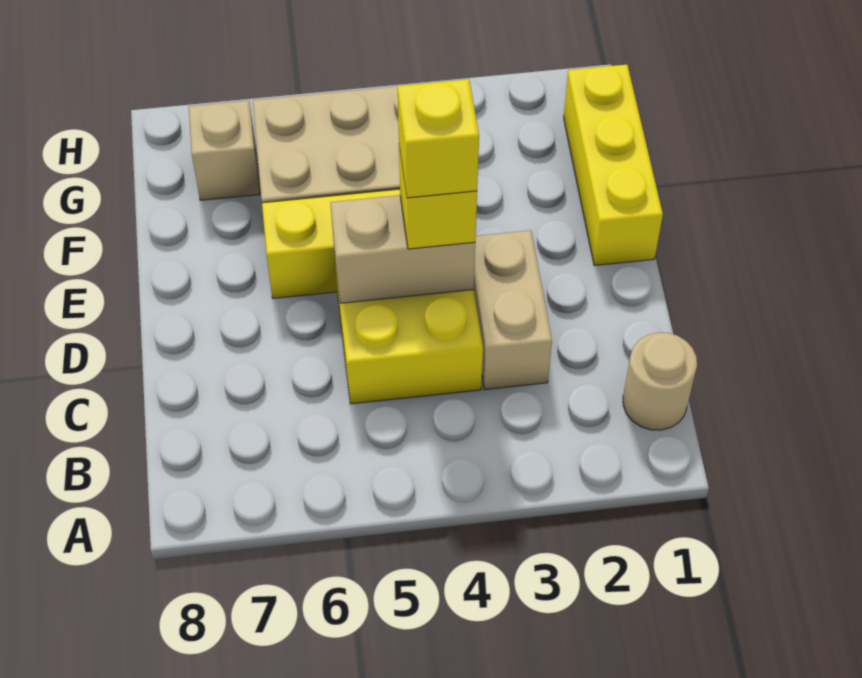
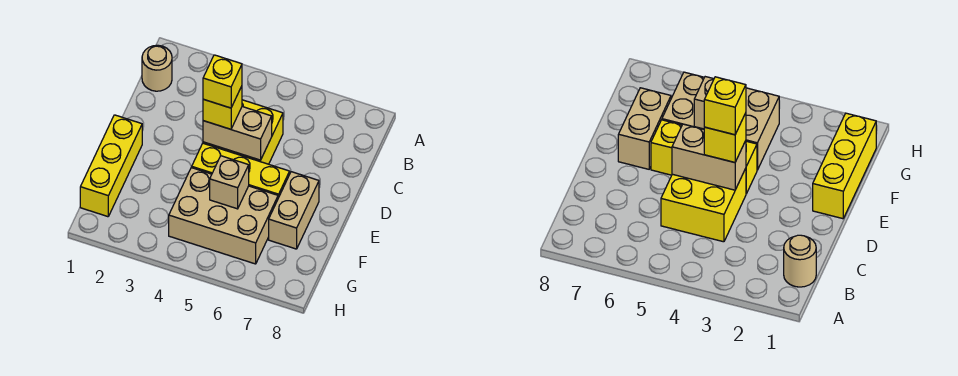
tan 1x2 brick [474,230,552,389] -> tan 1x2 brick moved to [269,172,319,249]
tan 1x1 brick [189,101,260,200] -> tan 1x1 brick moved to [210,156,249,209]

